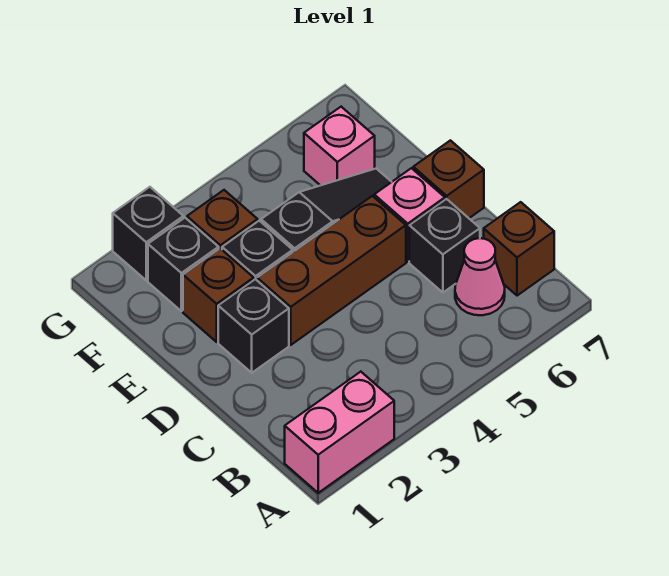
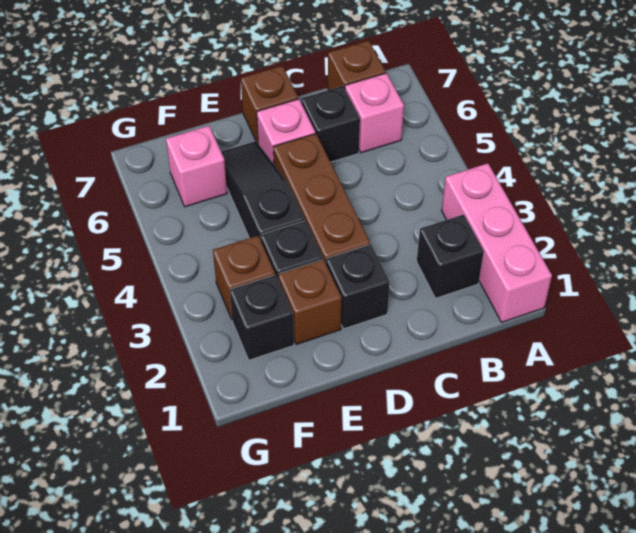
pink 1x2 brick [285,372,394,493] -> pink 1x3 brick [442,163,552,322]
pink 1x1 cone [455,238,505,315] -> pink 1x1 brick [345,73,404,153]
black 1x1 brick [113,187,183,280] -> black 1x1 brick moved to [417,215,484,298]

